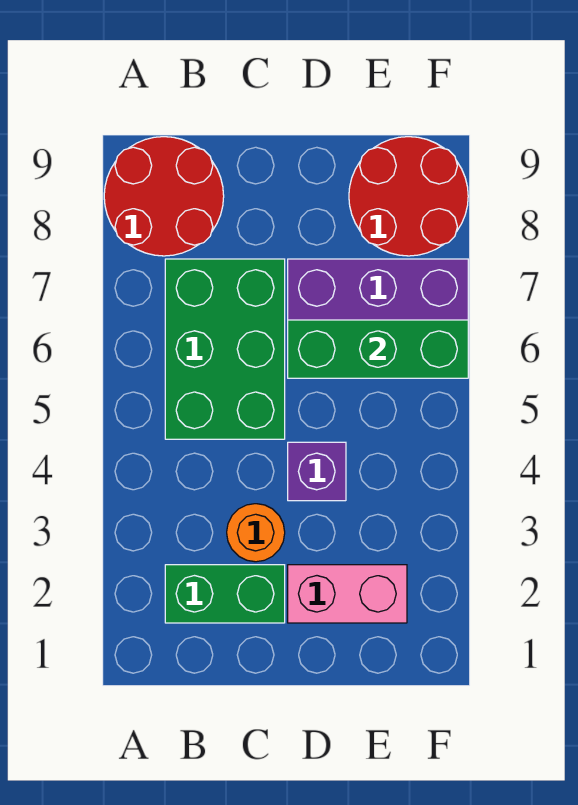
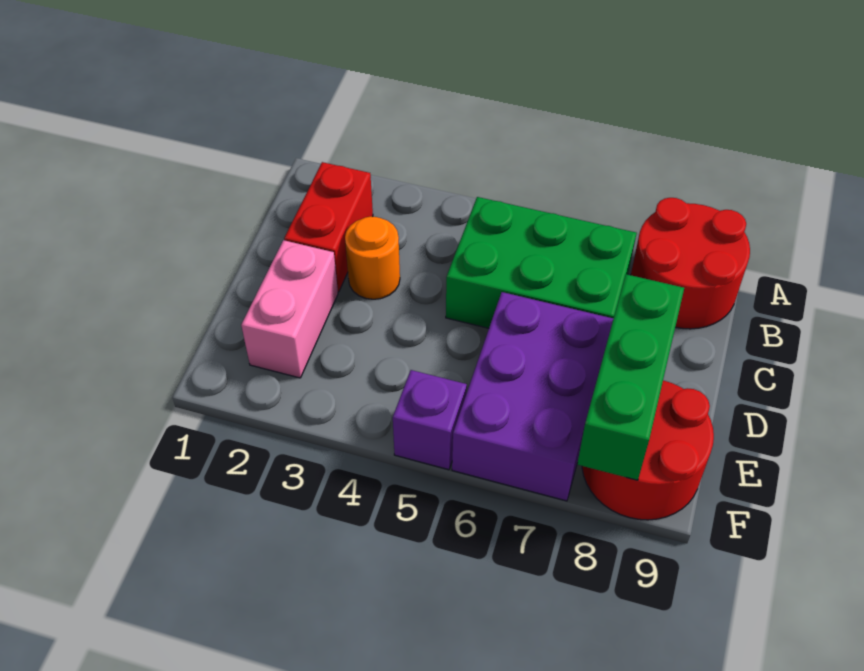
green 1x2 brick [165,565,285,623] -> red 1x2 brick [284,162,373,292]
purple 1x1 brick [288,442,346,501] -> purple 1x1 brick moved to [393,370,467,470]
green 1x3 brick [288,320,468,378] -> green 1x3 brick moved to [577,274,684,480]

